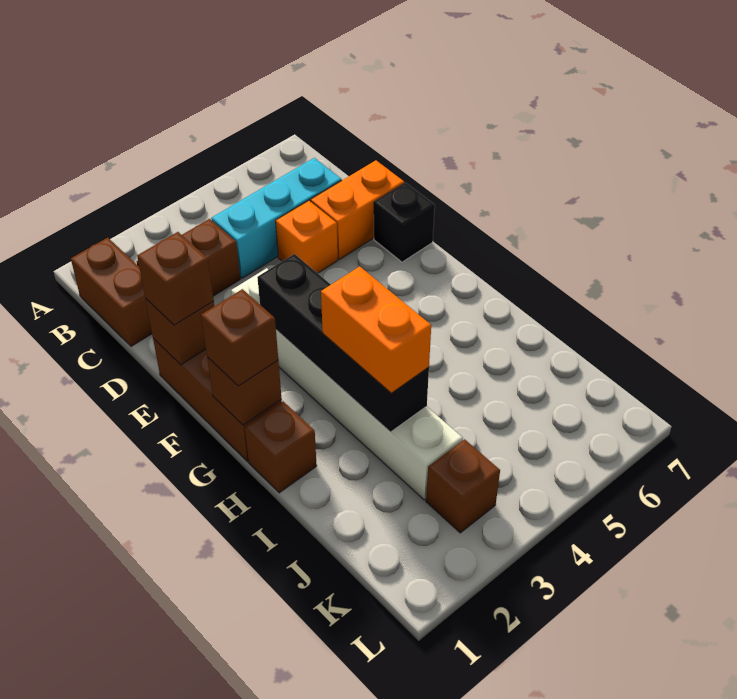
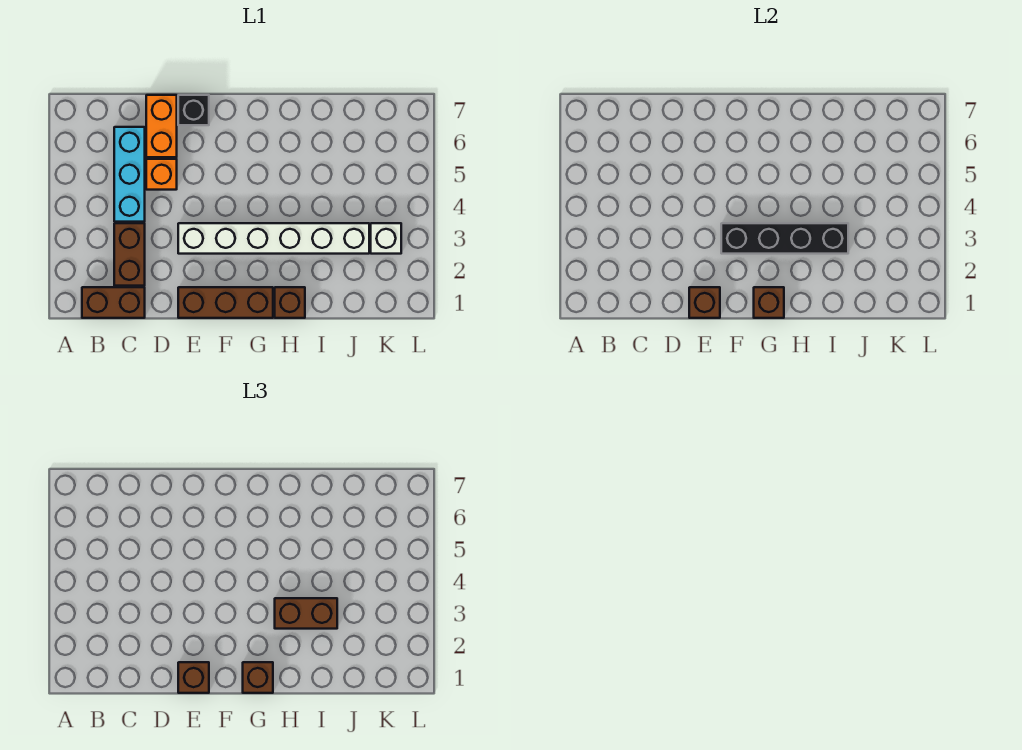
orange 1x2 brick [321,266,431,393] -> brown 1x2 brick [275,598,337,629]
brown 1x1 brick [426,439,500,533] -> white 1x1 brick [371,223,401,254]

